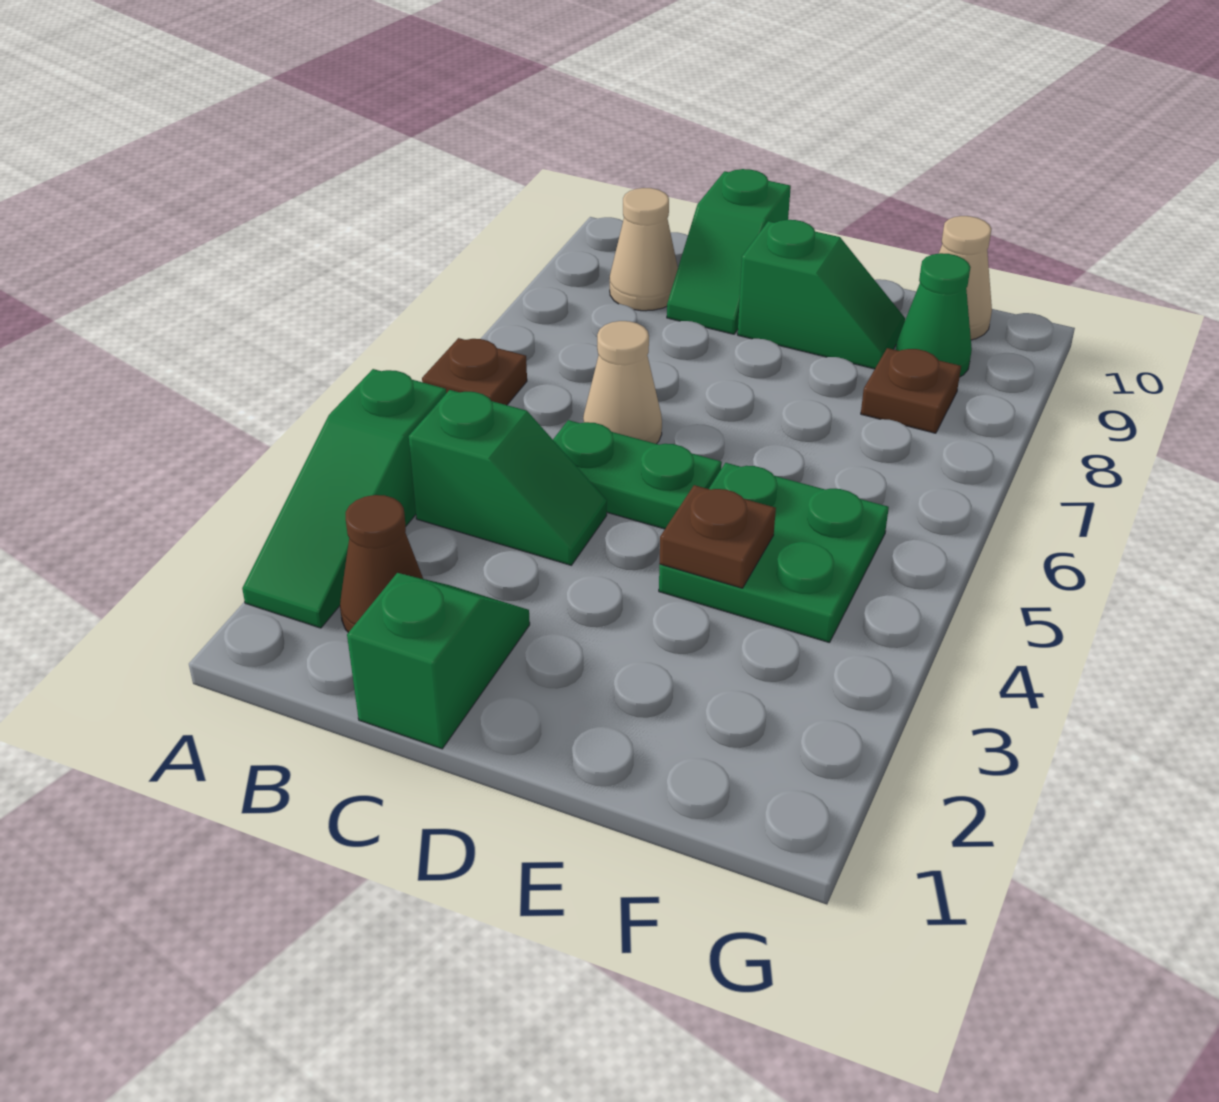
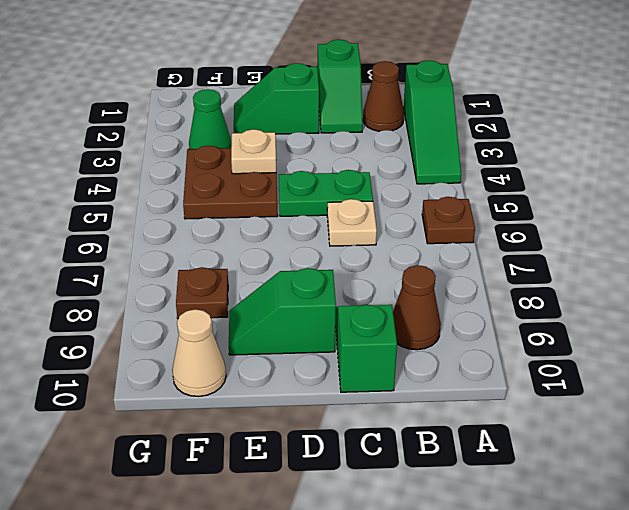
green 1x3 slope [242,369,446,628] -> green 1x3 slope turned to [404,60,461,184]
green 1x2 slope [409,390,607,565] -> green 1x2 slope moved to [234,63,319,134]
tan 1x1 cone [610,188,678,311] -> brown 1x1 cone [393,265,441,350]
tan 1x1 cone [583,321,662,444] -> tan 1x1 plate [327,199,377,246]
green 2x2 plate [659,463,889,643] -> brown 2x2 plate [183,146,278,219]
brown 1x1 plate [659,485,776,588] -> tan 1x1 plate [231,129,276,174]
green 1x1 cone [896,253,972,377] -> green 1x1 cone moved to [189,89,232,149]

